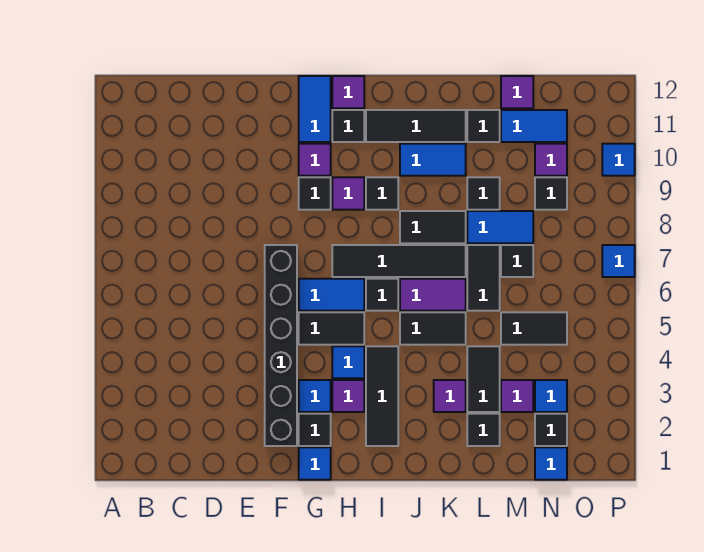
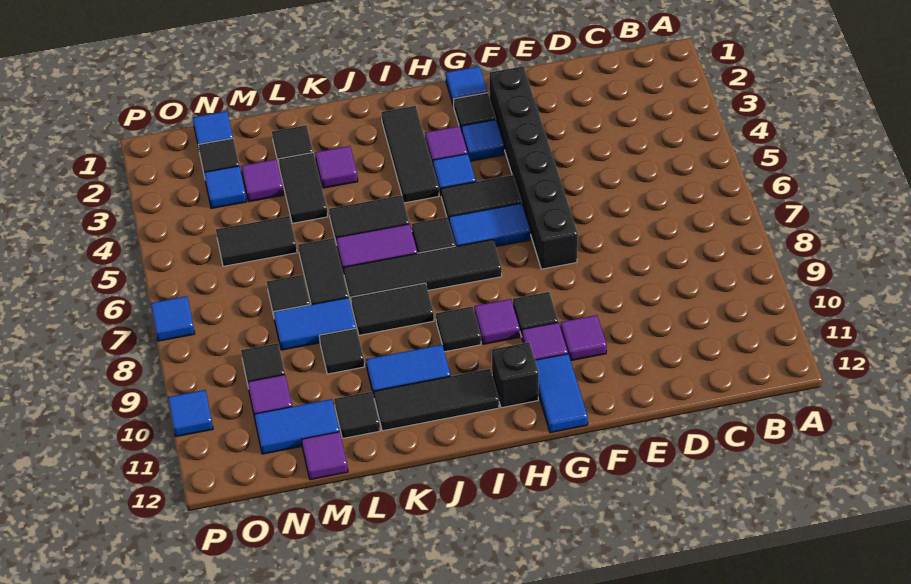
black 1x1 tile [332,110,364,142] -> black 1x1 brick [492,342,539,408]
purple 1x1 tile [332,76,364,108] -> purple 1x1 tile moved to [560,315,607,360]

